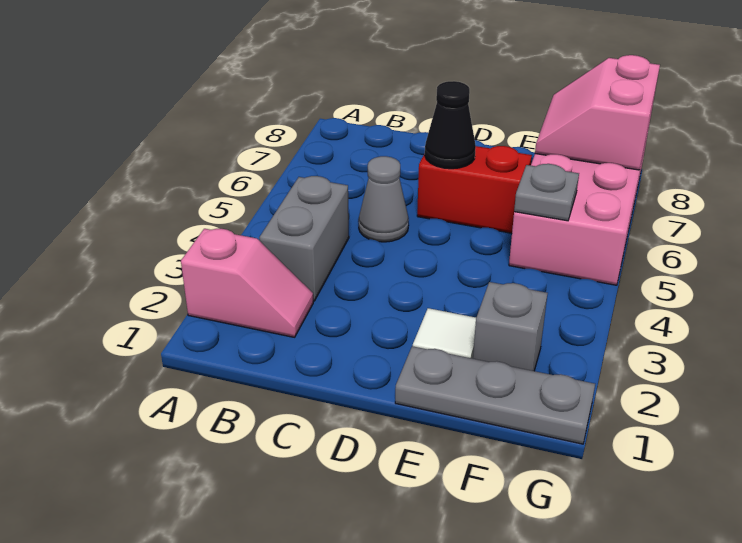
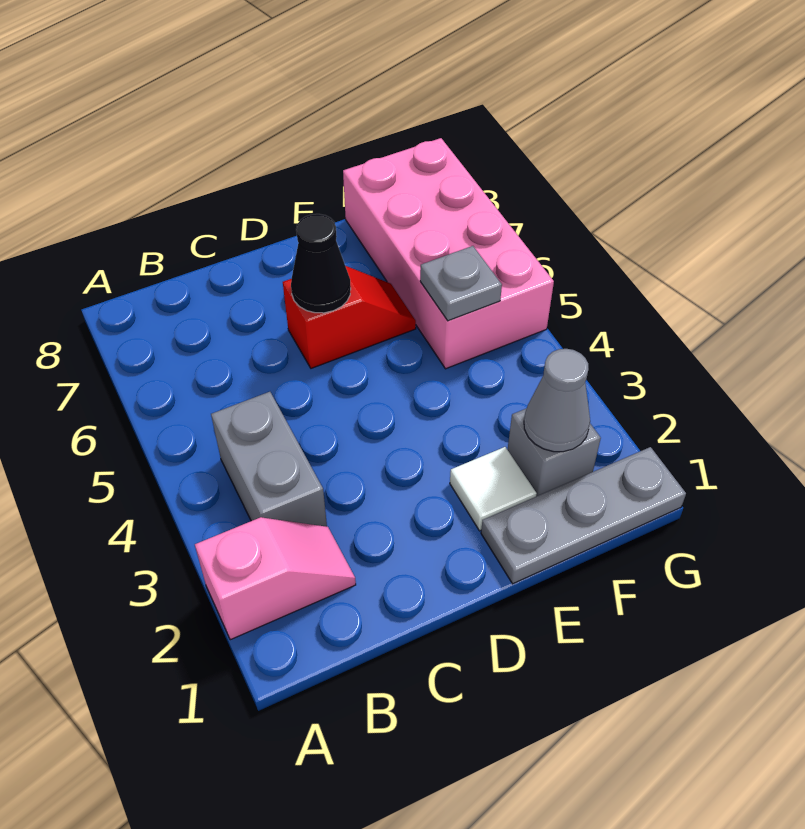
grey 1x1 cone [358,156,409,242] -> grey 1x1 cone moved to [524,349,590,452]
red 1x2 brick [417,146,532,233] -> red 1x2 slope [283,266,416,368]
pink 2x2 slope [535,55,660,170] -> none

